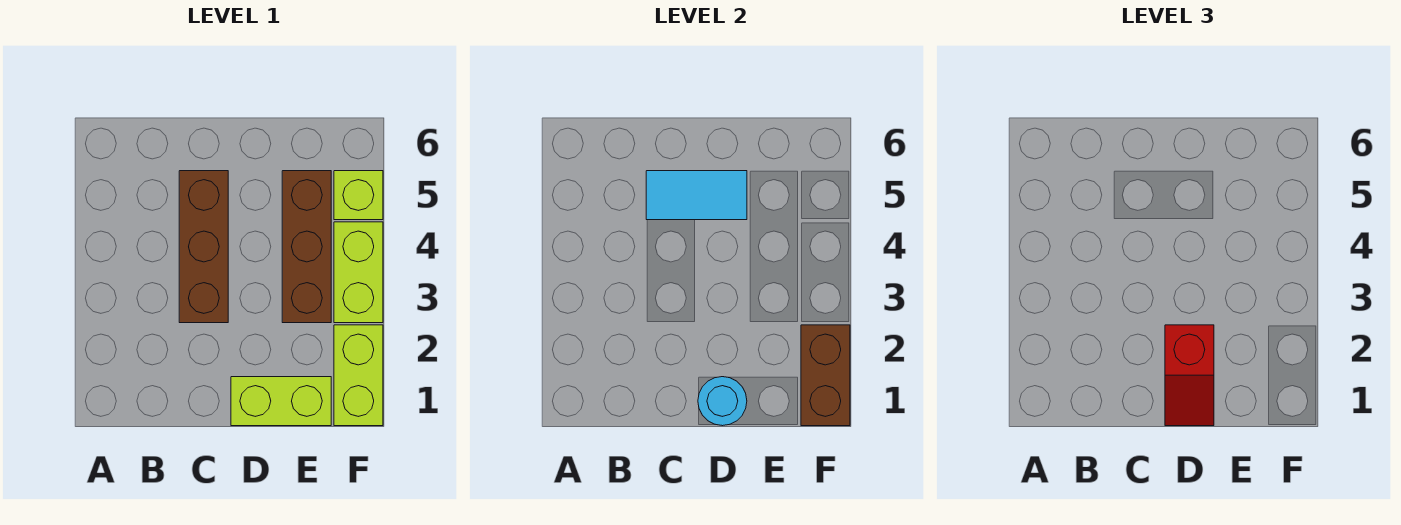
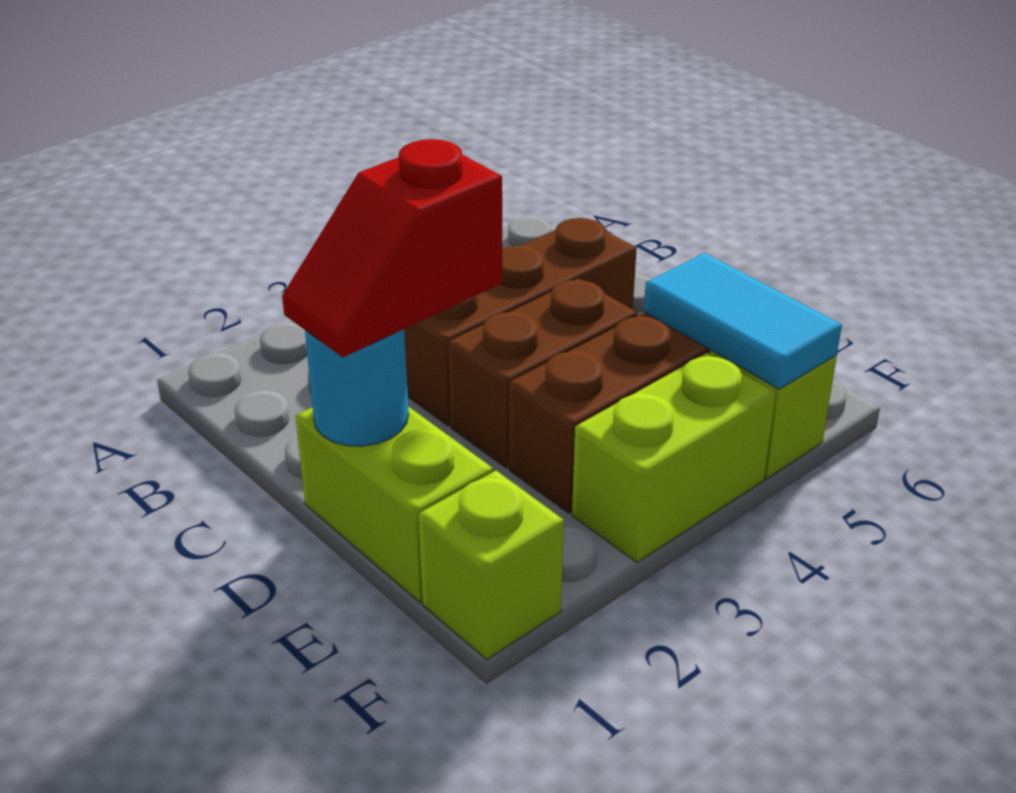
cyan 1x2 tile [646,171,747,220] -> cyan 1x2 tile moved to [644,253,842,389]
lime 1x2 brick [334,325,383,426] -> lime 1x1 brick [419,471,564,659]
brown 1x2 brick [801,325,850,426] -> brown 1x2 brick moved to [448,279,638,468]

